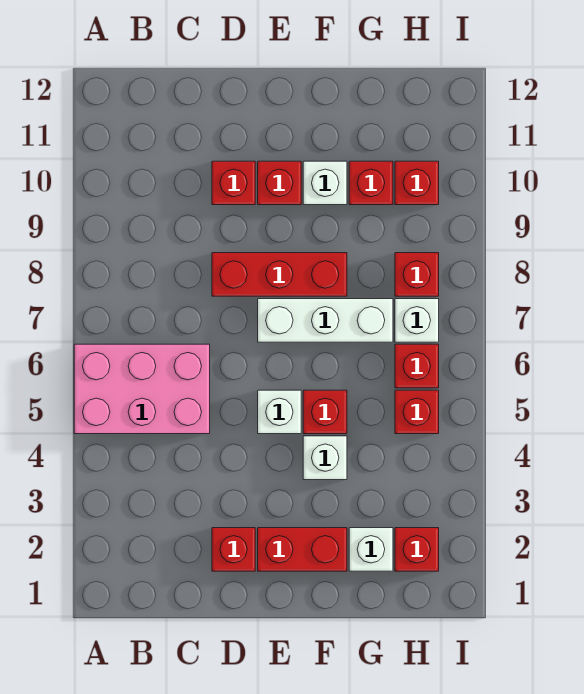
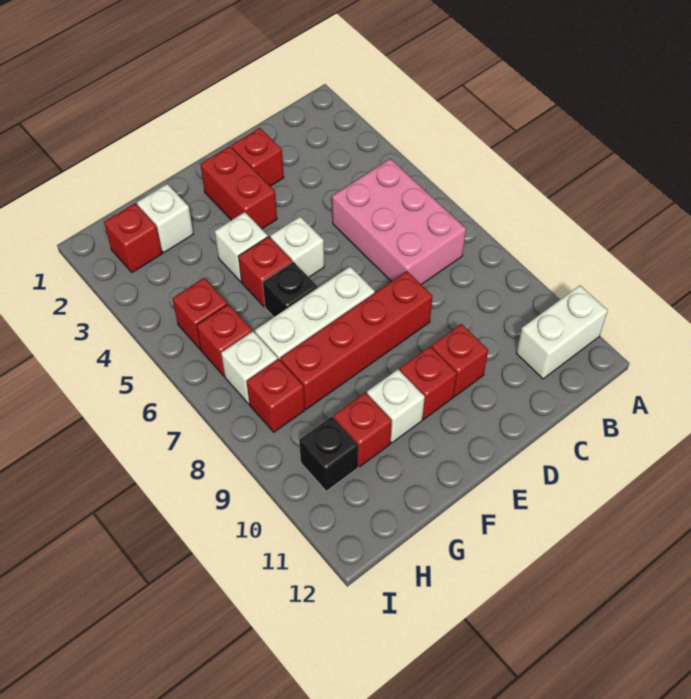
pink 2x3 brick [74,344,210,434] -> pink 2x3 brick turned to [332,159,466,285]
none -> white 1x2 brick [516,286,608,379]
red 1x3 brick [212,253,347,296] -> red 1x4 brick [280,271,433,409]
red 1x2 brick [258,528,347,571] -> red 1x2 brick turned to [200,146,277,229]
none -> black 1x1 brick [263,262,317,317]
red 1x1 brick [395,161,439,205] -> black 1x1 brick [299,417,358,491]

